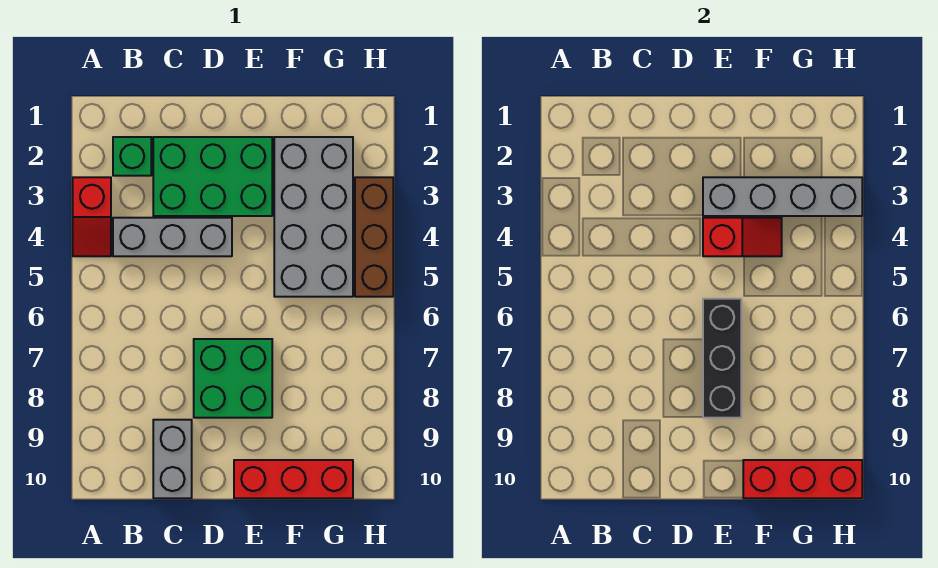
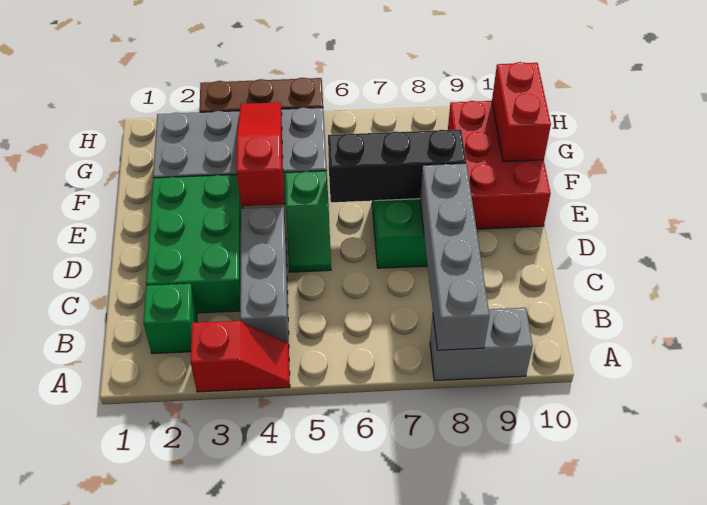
grey 1x2 brick [153,420,192,498] -> grey 1x2 brick moved to [430,308,533,381]
none -> green 1x2 slope [285,171,331,272]
grey 1x4 brick [703,177,862,216] -> grey 1x4 brick moved to [420,163,490,350]
red 1x2 slope [703,218,782,256] -> red 1x3 slope [237,102,284,206]
red 1x3 brick [234,460,353,498] -> red 2x3 brick [448,101,551,229]
red 1x3 brick [743,460,862,498] -> red 1x2 brick [492,62,551,162]

